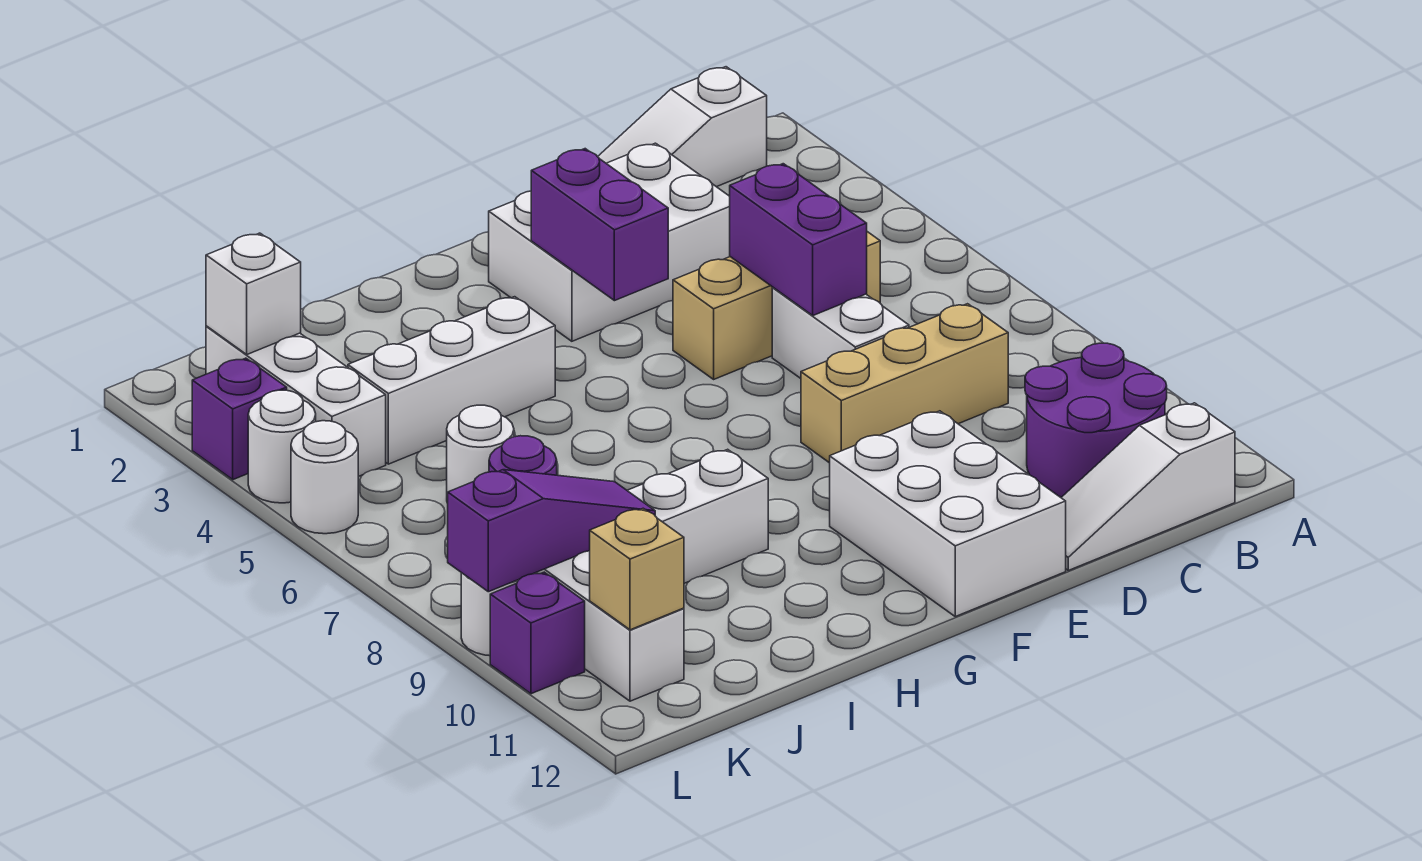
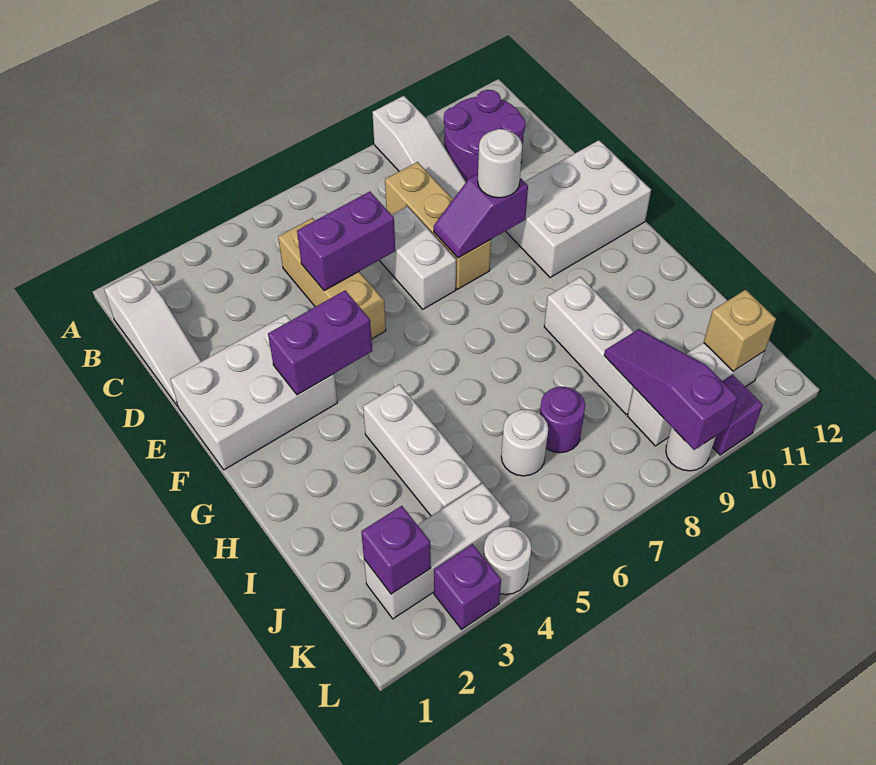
white 1x3 slope [1061,403,1235,570] -> white 1x3 slope moved to [372,96,466,199]
white 2x3 brick [489,143,730,341] -> white 2x3 brick turned to [170,315,337,470]
white 1x2 brick [772,287,909,378] -> white 1x2 brick turned to [379,206,456,309]
none -> purple 1x2 slope [434,174,528,258]
white 1x1 brick [206,233,301,354] -> purple 1x1 brick [361,506,431,594]
white 1x1 round brick [291,421,358,534] -> white 1x1 round brick moved to [478,129,522,198]

